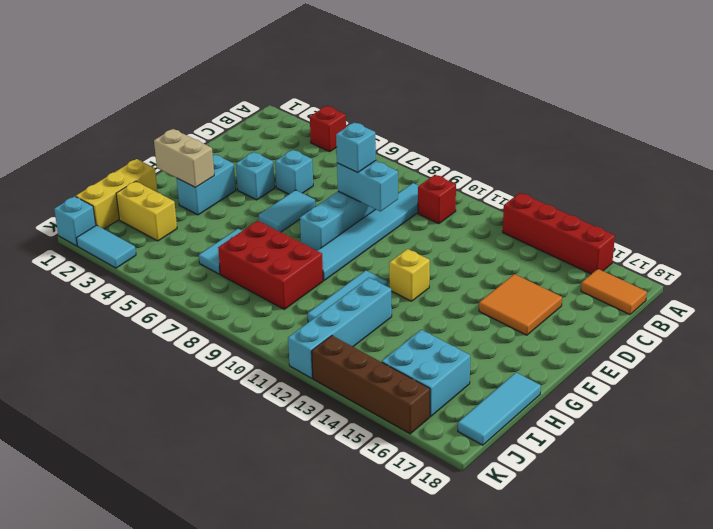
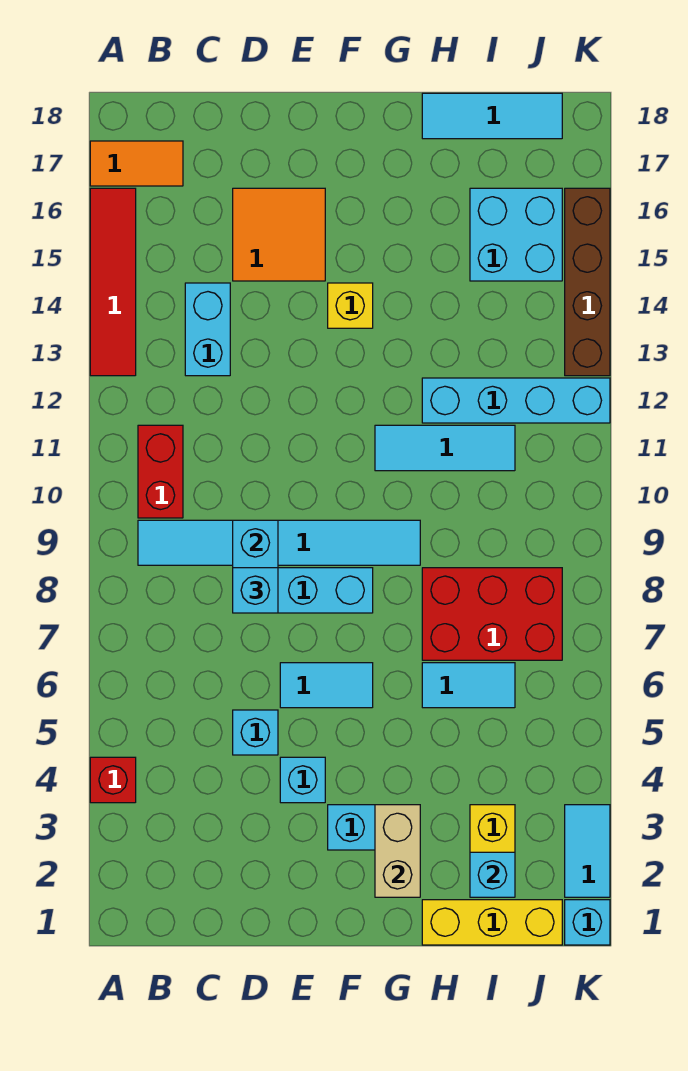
red 1x4 brick [503,193,615,274] -> red 1x4 tile [90,188,136,376]
red 1x1 brick [418,175,456,224] -> red 1x2 brick [138,425,183,518]
orange 1x2 tile [581,269,647,314] -> orange 1x2 tile turned to [90,141,183,186]
none -> cyan 1x2 brick [185,283,230,376]
yellow 1x1 brick [389,249,430,301] -> yellow 1x1 brick moved to [328,283,373,328]
red 2x3 brick [218,221,323,309] -> red 2x3 brick turned to [422,568,562,660]
none -> cyan 1x1 brick [470,852,515,897]

